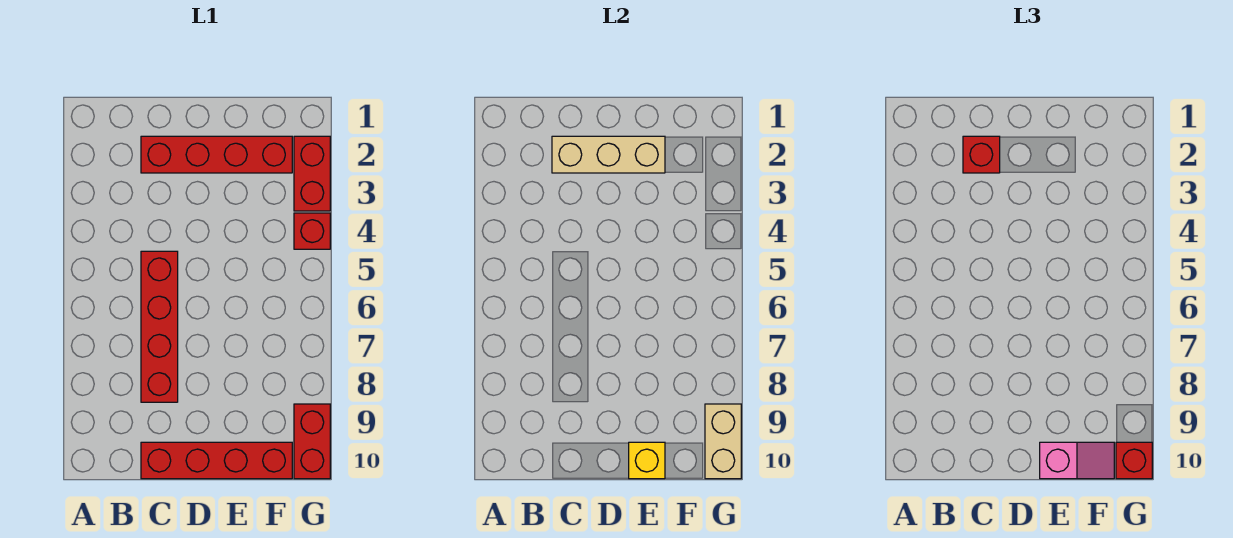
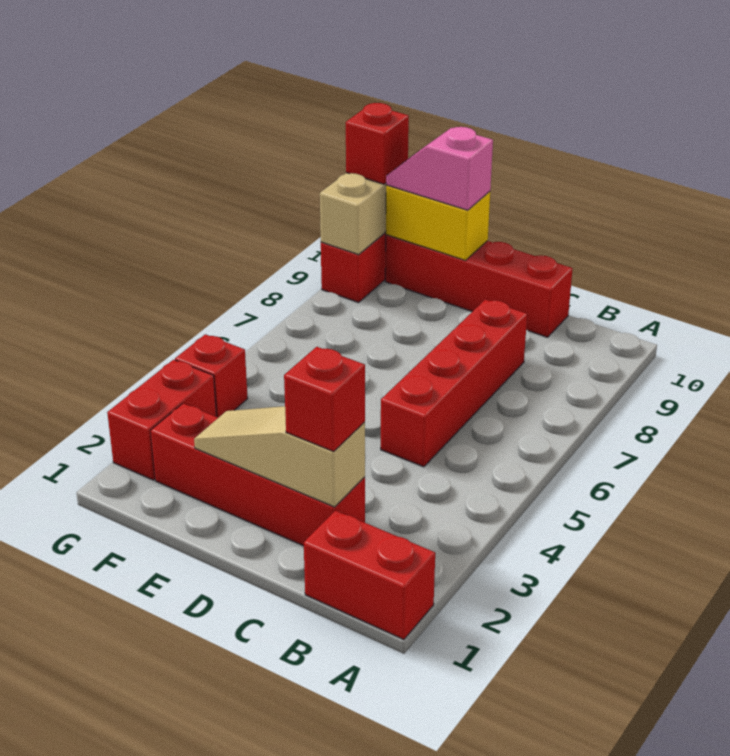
none -> red 1x2 brick [304,510,435,639]
tan 1x3 brick [552,136,665,173] -> tan 1x3 slope [194,406,365,507]
yellow 1x1 brick [629,442,665,479] -> yellow 1x2 brick [386,185,490,260]

